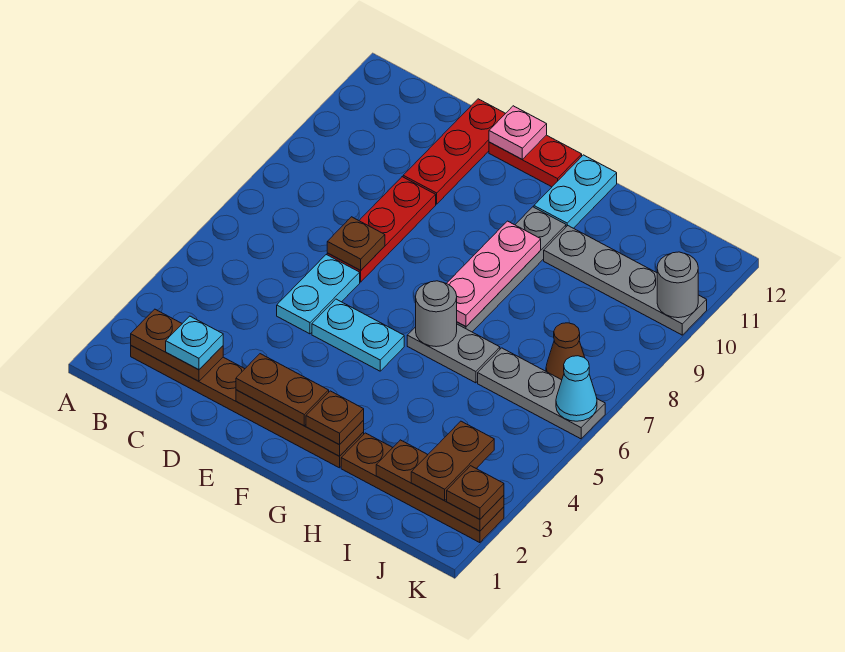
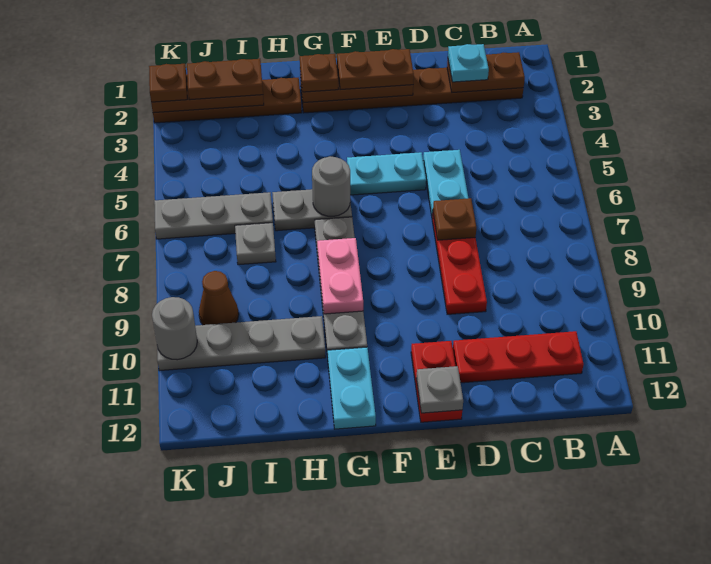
red 1x3 plate [403,99,506,204] -> red 1x3 plate turned to [453,331,584,383]
red 1x2 plate [489,135,582,187] -> red 1x2 plate turned to [411,341,462,422]
pink 1x1 plate [489,106,547,159] -> grey 1x1 plate [416,366,463,413]
pink 1x3 plate [446,221,541,327] -> pink 1x2 plate [317,238,363,314]
none -> grey 1x1 plate [235,223,276,265]
brown 1x2 plate [411,421,494,501] -> brown 1x2 plate turned to [187,59,263,100]
brown 1x1 cone [546,323,585,380] -> brown 1x1 cone moved to [199,271,239,325]
cyan 1x1 cone [556,356,597,421] -> none

